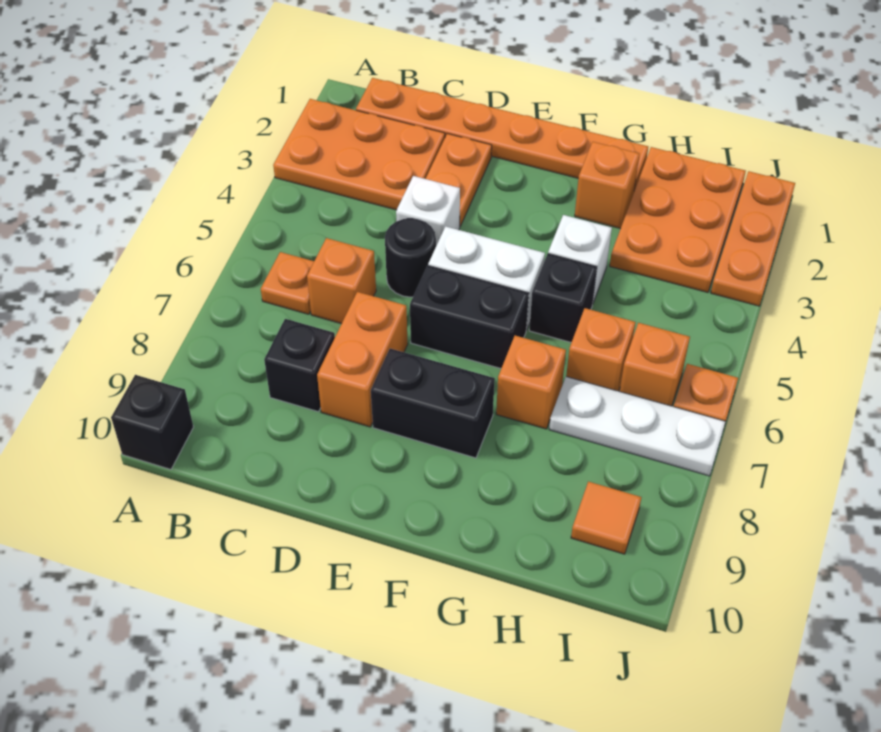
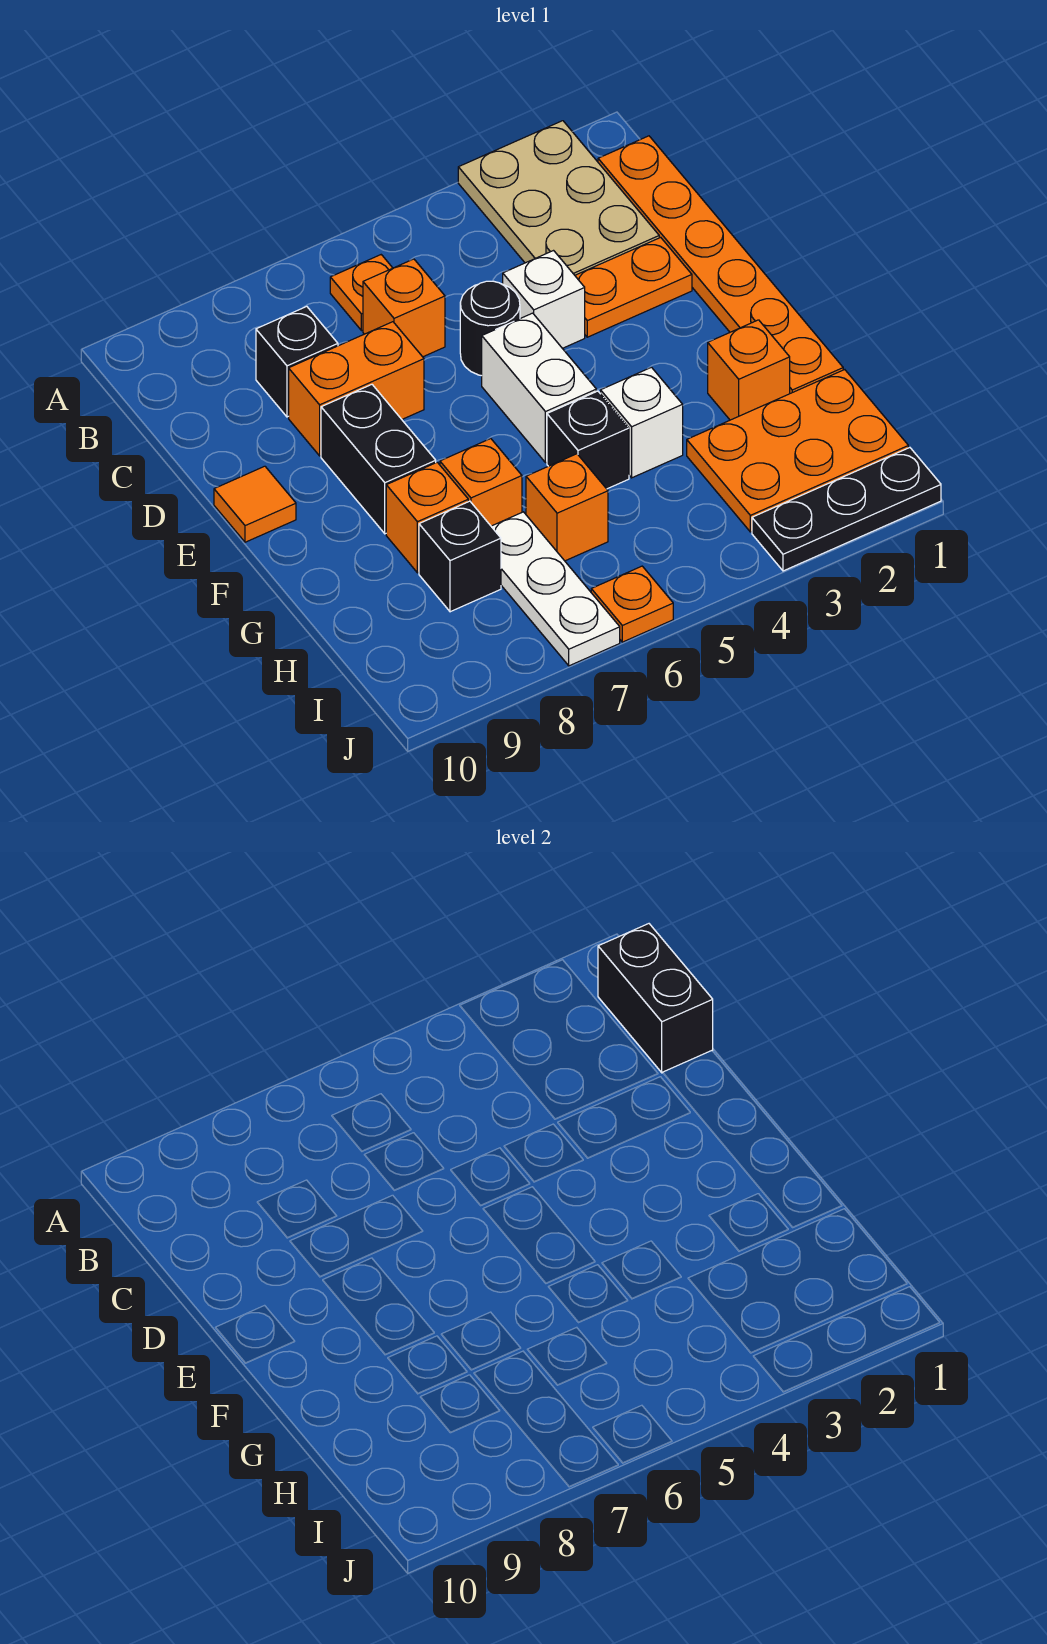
orange 2x3 plate [273,99,445,210] -> tan 2x3 plate [458,121,659,275]
black 1x1 brick [111,375,193,469] -> black 1x1 brick moved to [419,501,501,612]
black 1x2 brick [410,266,529,368] -> black 1x2 brick moved to [598,924,713,1073]
orange 1x1 brick [620,323,690,406] -> orange 1x1 brick moved to [386,462,468,573]
orange 1x1 tile [571,482,641,554] -> orange 1x1 tile moved to [214,466,296,542]
orange 1x3 plate [711,171,795,306] -> black 1x3 plate [752,448,941,571]

